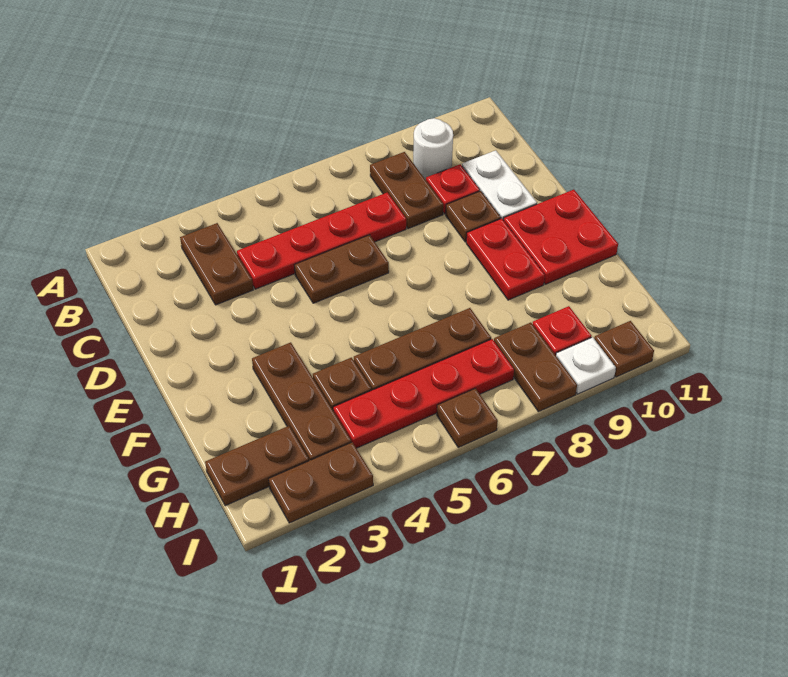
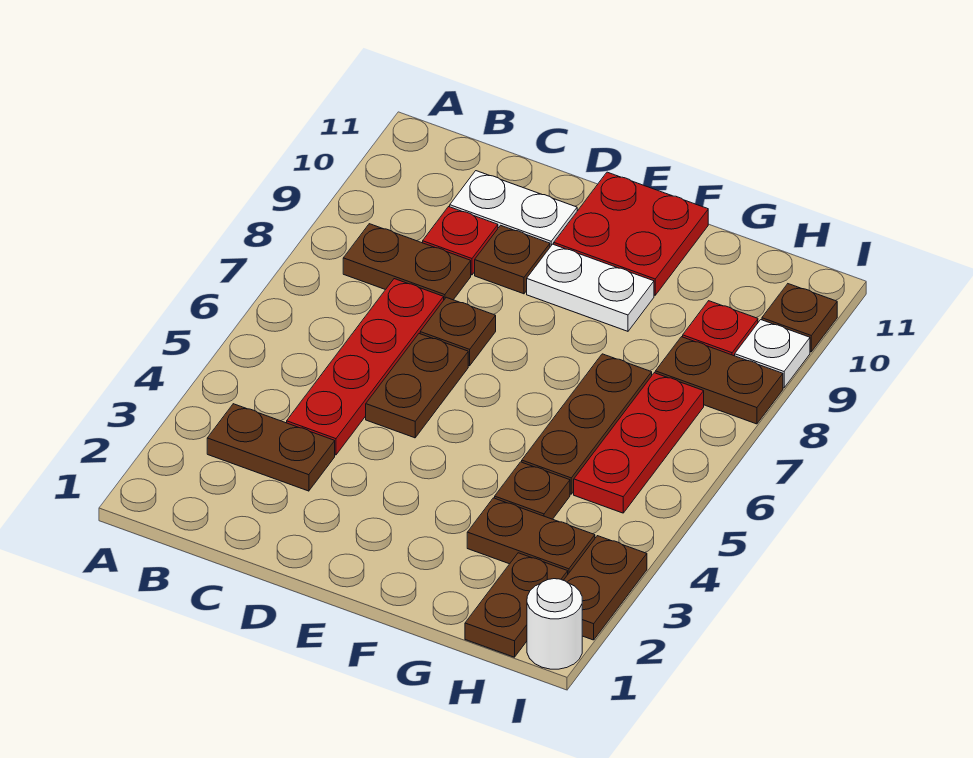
white 1x1 round brick [413,118,453,180] -> white 1x1 round brick moved to [527,579,582,669]
red 1x2 plate [466,219,545,300] -> white 1x2 plate [527,244,654,331]
brown 1x3 plate [252,342,351,461] -> brown 1x2 plate [467,498,595,574]
red 1x4 plate [333,339,514,448] -> red 1x3 plate [574,373,704,513]
brown 1x1 plate [437,388,498,447] -> brown 1x1 plate moved to [420,297,496,366]

